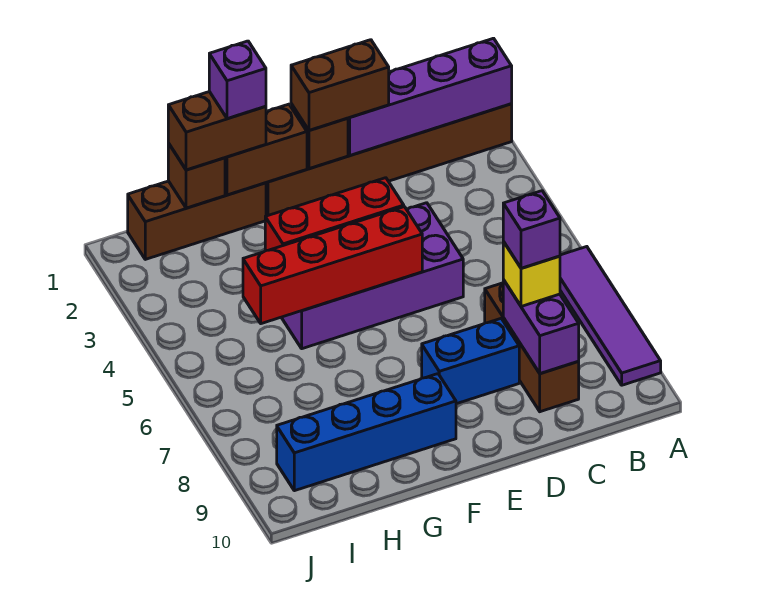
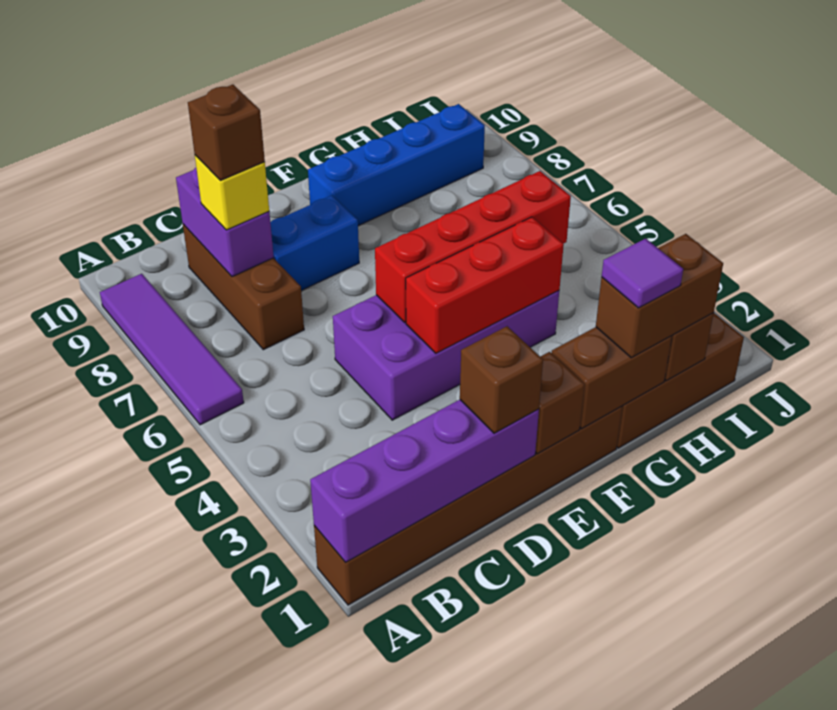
purple 1x1 brick [503,191,560,268] -> brown 1x1 brick [188,85,265,180]
brown 1x2 brick [291,40,389,130] -> brown 1x1 brick [460,326,543,433]
purple 1x1 brick [209,41,266,119] -> purple 1x1 tile [602,238,683,308]

